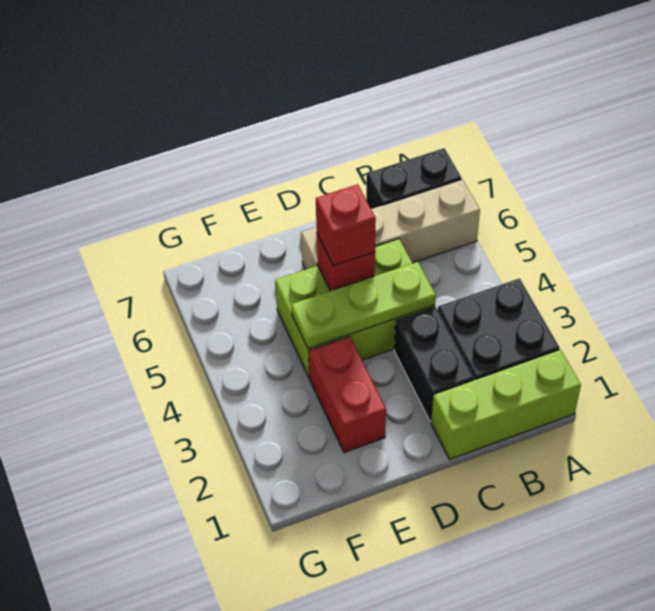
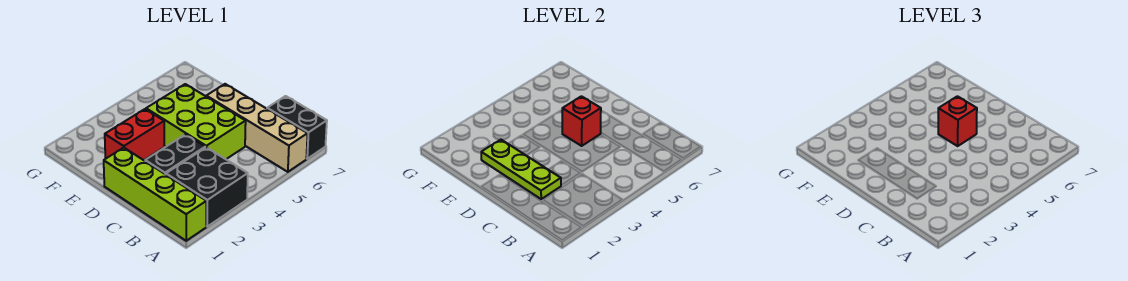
lime 1x3 brick [431,349,581,459] -> lime 1x4 brick [104,148,206,241]
lime 1x3 plate [291,262,436,349] -> lime 1x3 plate moved to [481,140,561,199]

